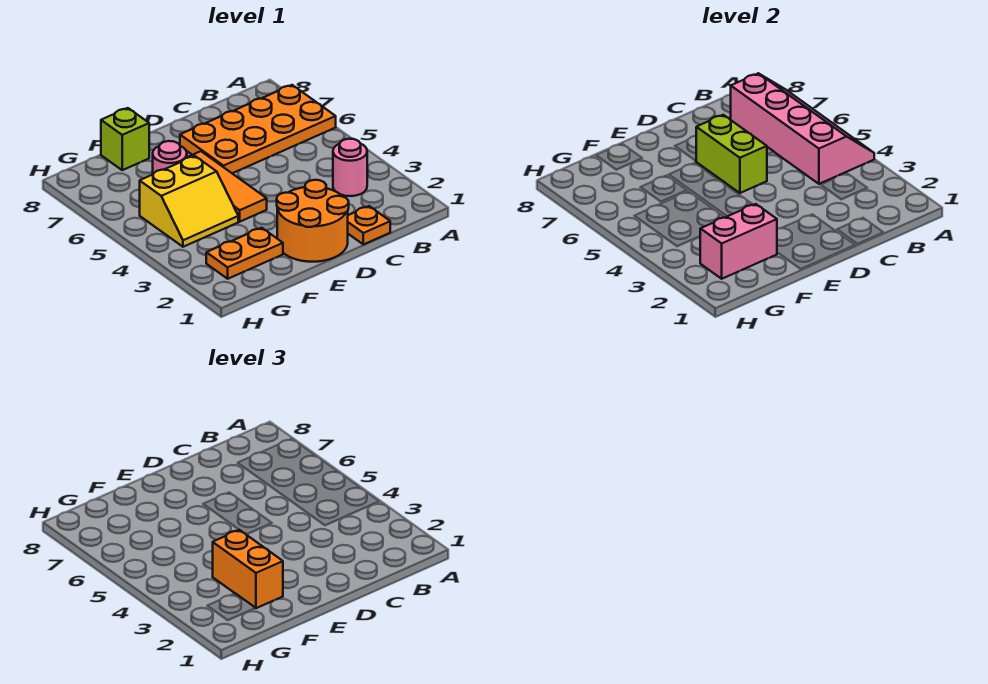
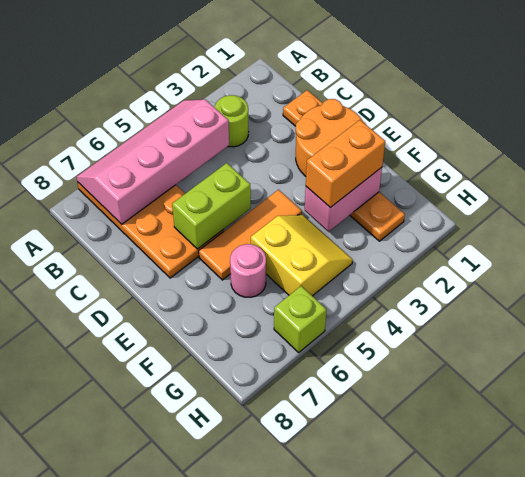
pink 1x1 round brick [333,139,367,196] -> lime 1x1 round brick [215,95,248,147]
pink 1x2 brick [700,204,777,279] -> pink 1x2 brick turned to [305,168,382,232]
lime 1x1 brick [101,108,149,170] -> lime 1x1 brick moved to [274,286,326,352]

